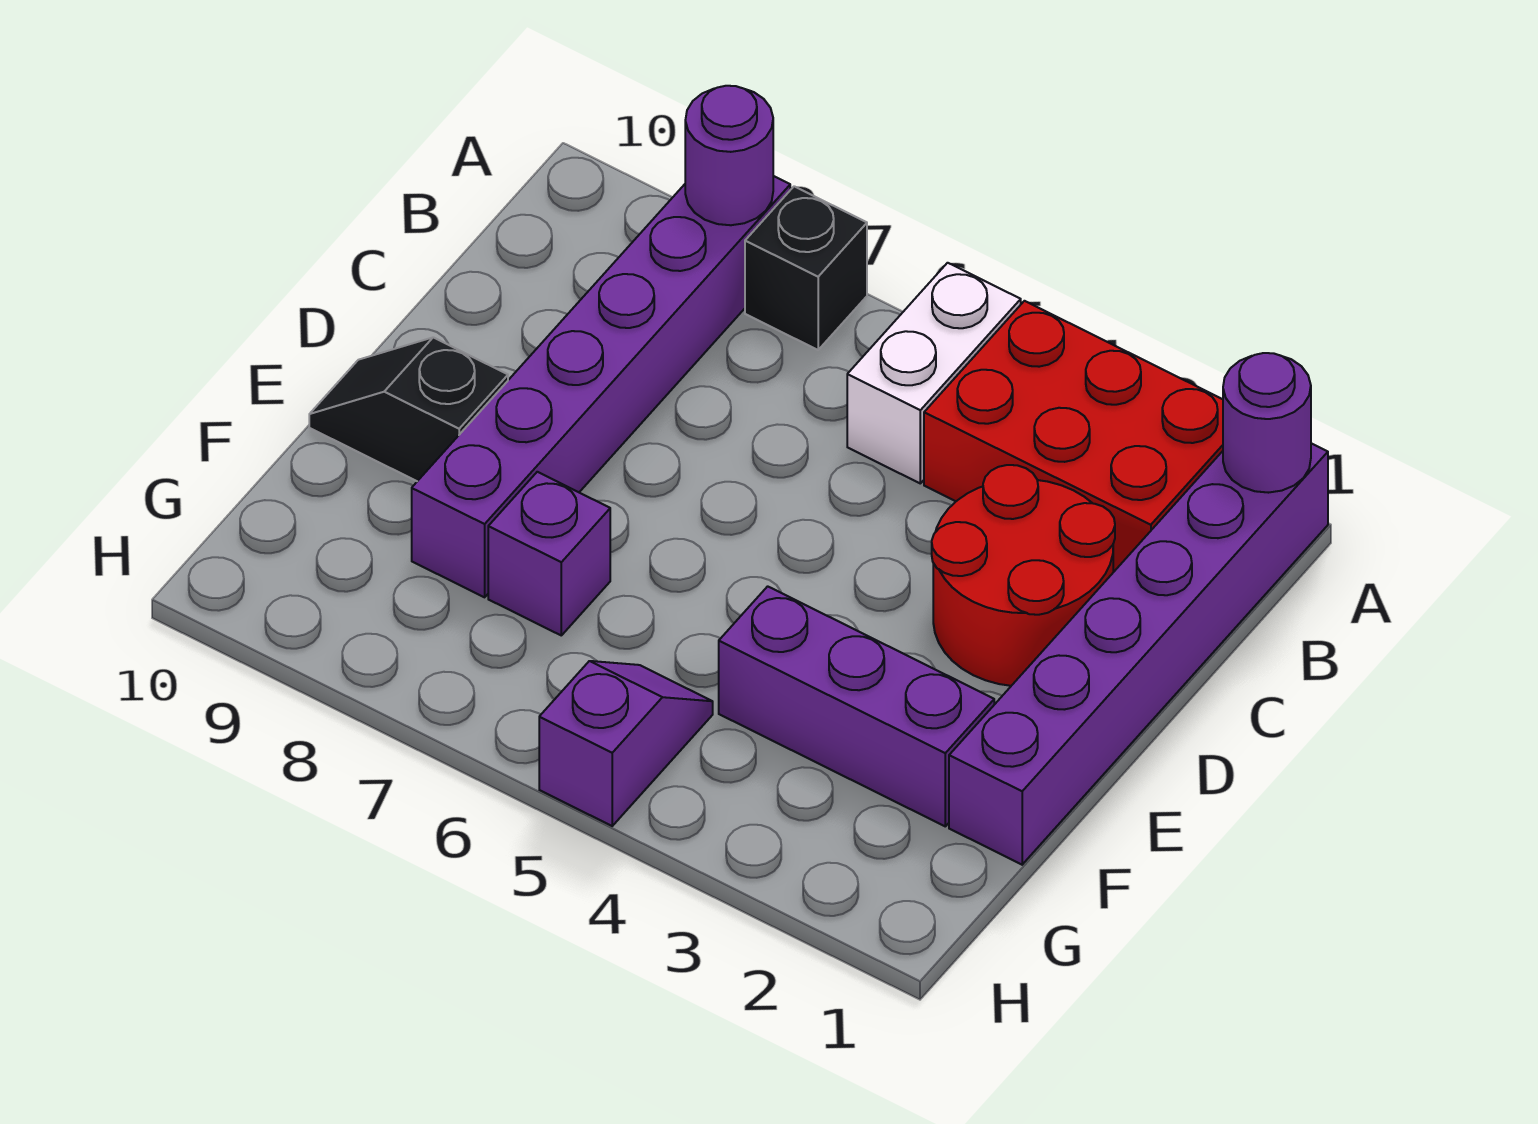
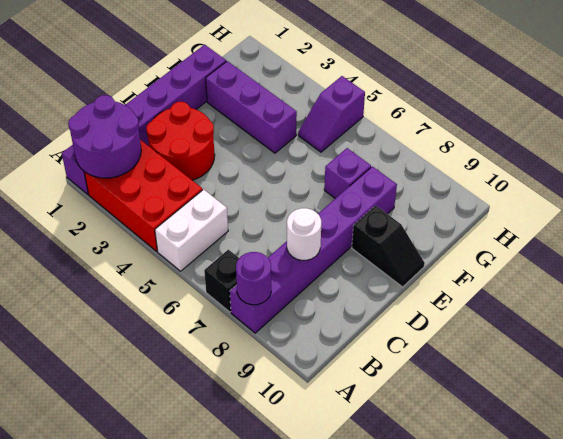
purple 1x1 round brick [1223,353,1311,493] -> purple 2x2 round brick [68,95,141,178]
none -> white 1x1 round brick [287,208,321,260]

